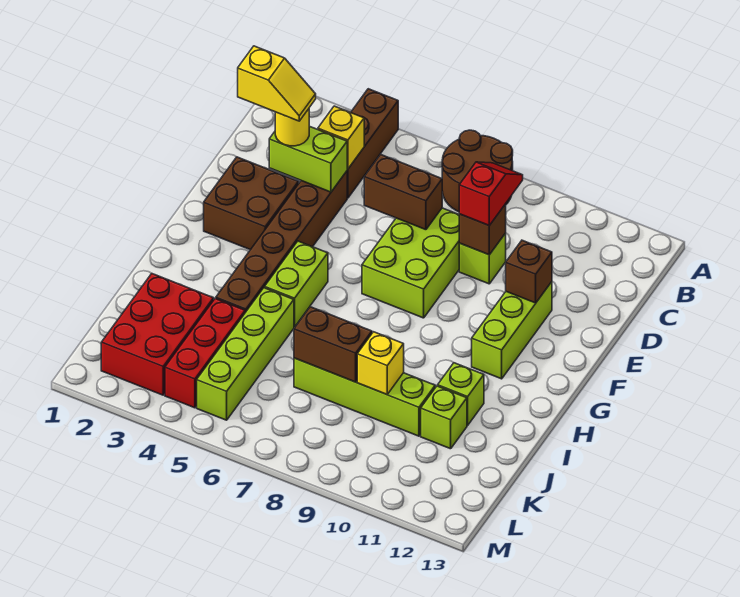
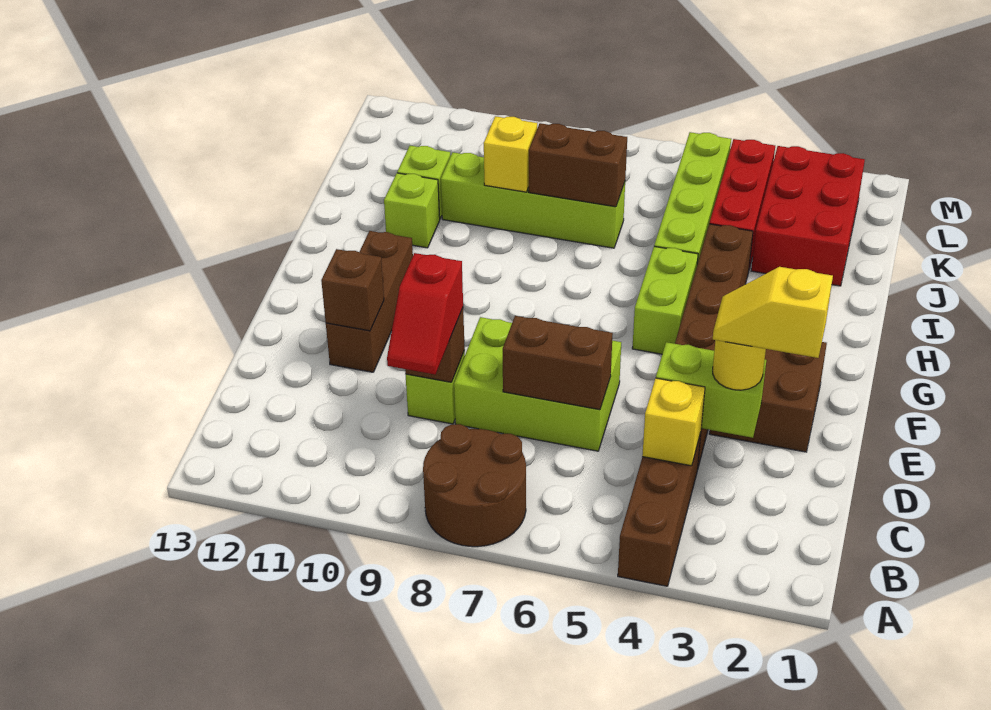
lime 2x3 brick [362,208,459,318] -> lime 2x3 brick turned to [454,317,621,451]
lime 1x3 brick [472,282,552,379] -> brown 1x3 brick [326,231,413,372]

